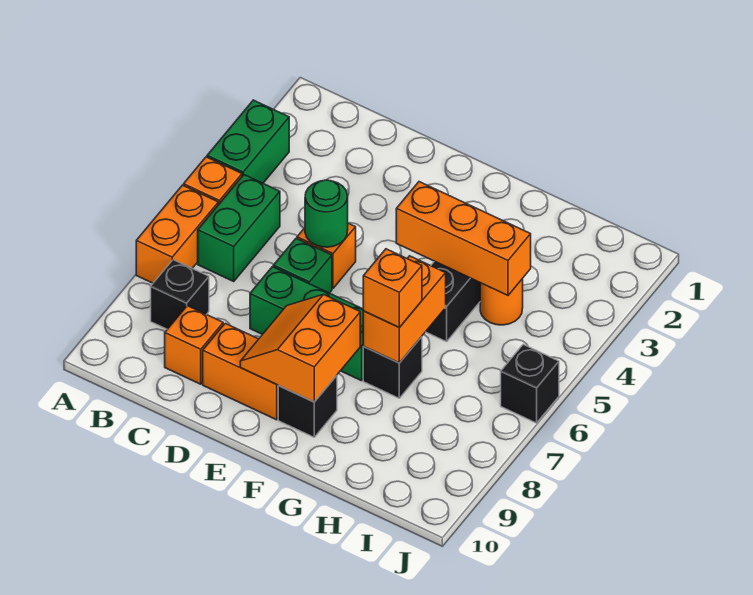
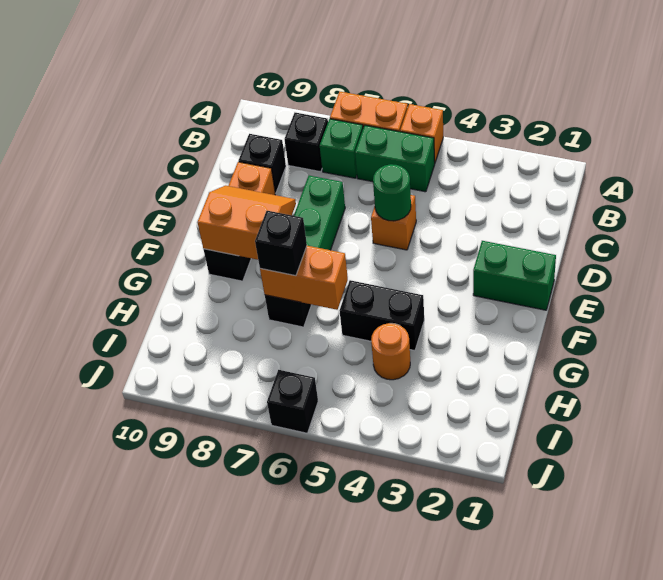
green 1x2 brick [207,100,289,183] -> green 1x2 brick moved to [473,241,556,310]
orange 1x1 brick [165,306,223,384] -> black 1x1 brick [238,134,286,193]
green 1x1 brick [273,238,332,293] -> green 1x1 brick moved to [320,119,363,178]
orange 1x3 brick [396,182,531,295] -> none
orange 1x1 brick [363,249,422,327] -> black 1x1 brick [255,211,307,276]

